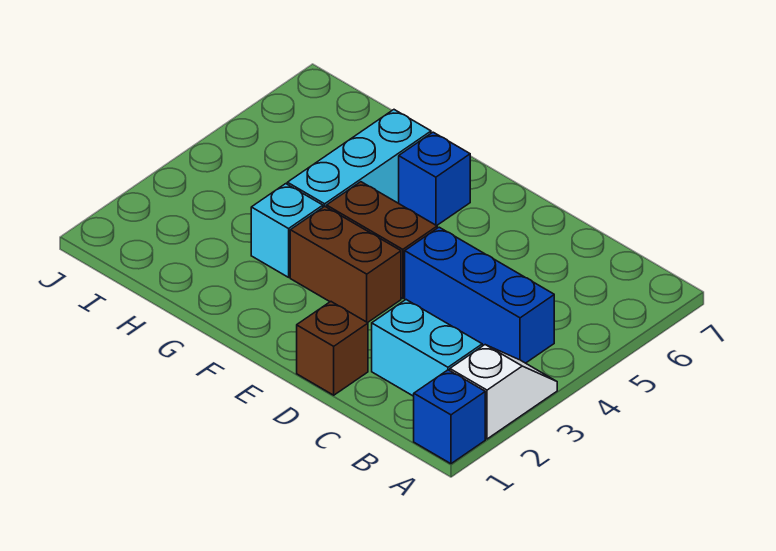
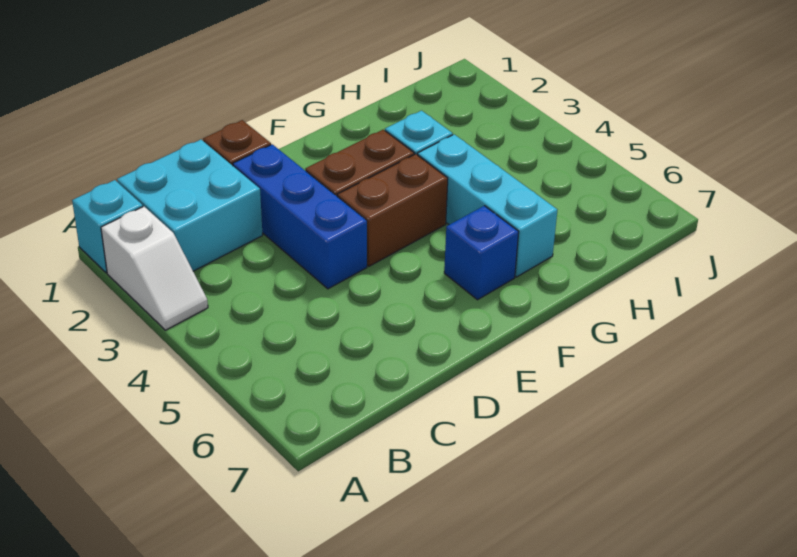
blue 1x1 brick [414,370,485,464] -> cyan 1x1 brick [72,180,143,273]
cyan 1x2 brick [372,300,482,396] -> cyan 2x2 brick [117,140,263,271]
blue 1x3 brick [405,227,554,363] -> blue 1x3 brick turned to [233,144,367,289]

